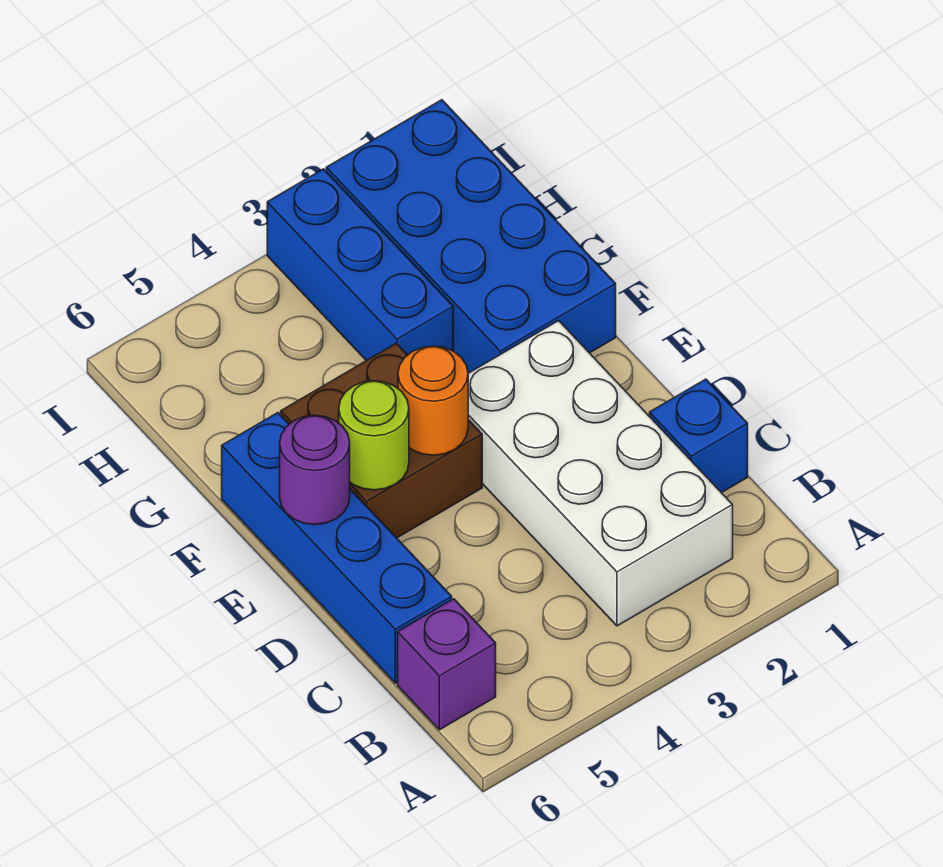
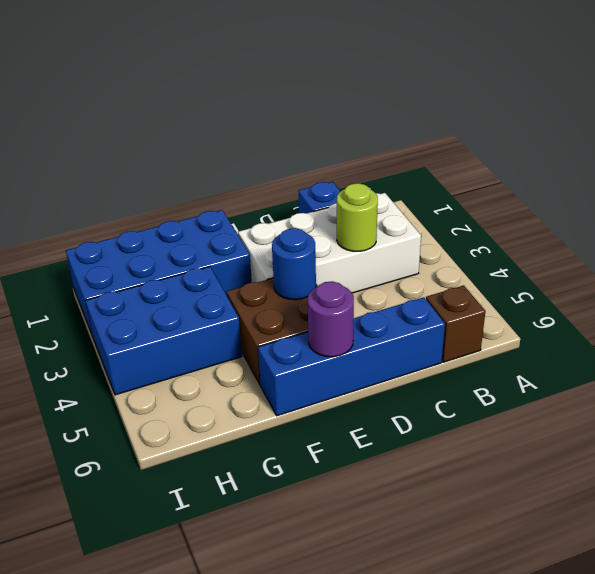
purple 1x1 brick [398,599,496,730] -> brown 1x1 brick [426,285,485,362]
orange 1x1 round brick [398,346,468,455] -> blue 1x1 round brick [272,228,316,300]
lime 1x1 round brick [339,381,409,490] -> lime 1x1 round brick moved to [337,183,378,251]
blue 1x3 brick [267,169,453,361] -> blue 2x3 brick [86,267,242,395]

